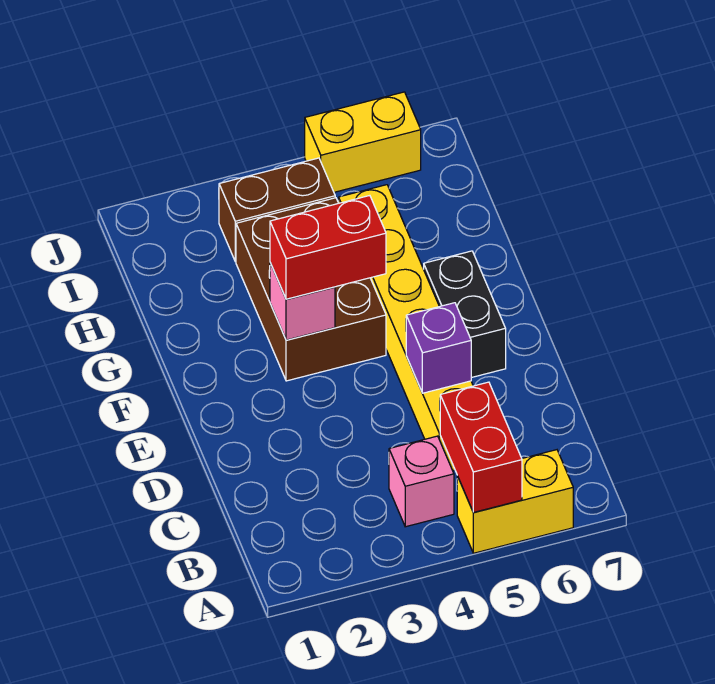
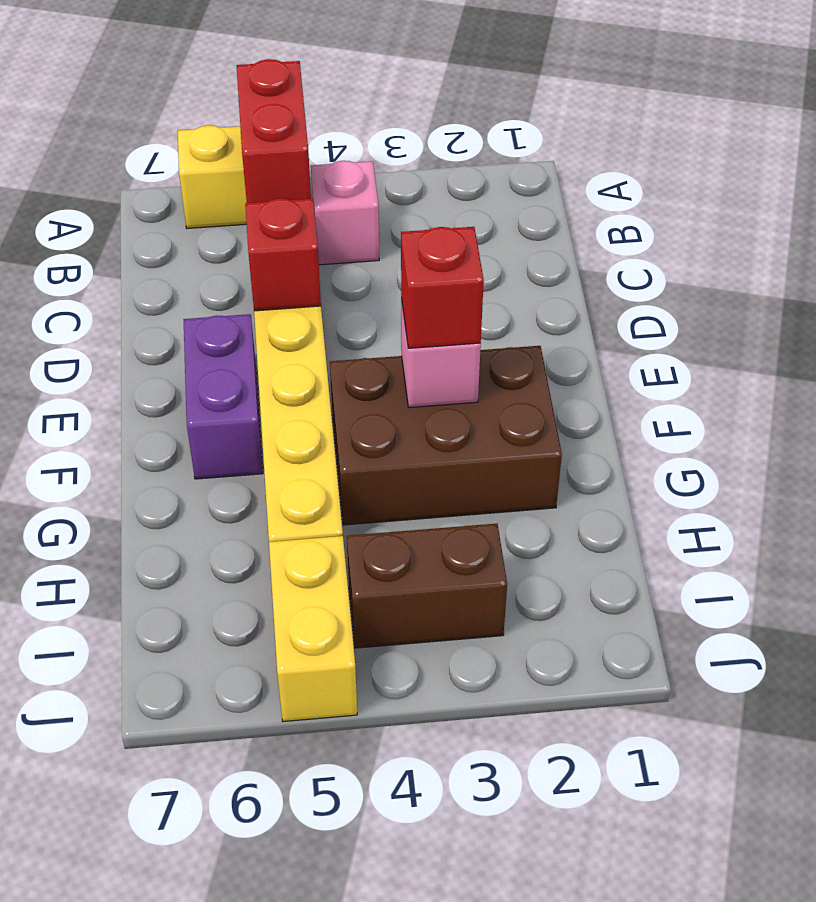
purple 1x1 brick [406,303,471,393] -> red 1x1 brick [245,198,321,311]
black 1x2 brick [424,251,506,378] -> purple 1x2 brick [184,314,263,479]
brown 2x3 brick [236,198,386,381] -> brown 2x3 brick turned to [330,346,562,525]
red 1x2 brick [270,196,386,299] -> red 1x1 brick [401,227,484,348]
yellow 1x2 brick [305,92,421,192] -> yellow 1x2 brick turned to [269,536,357,722]

